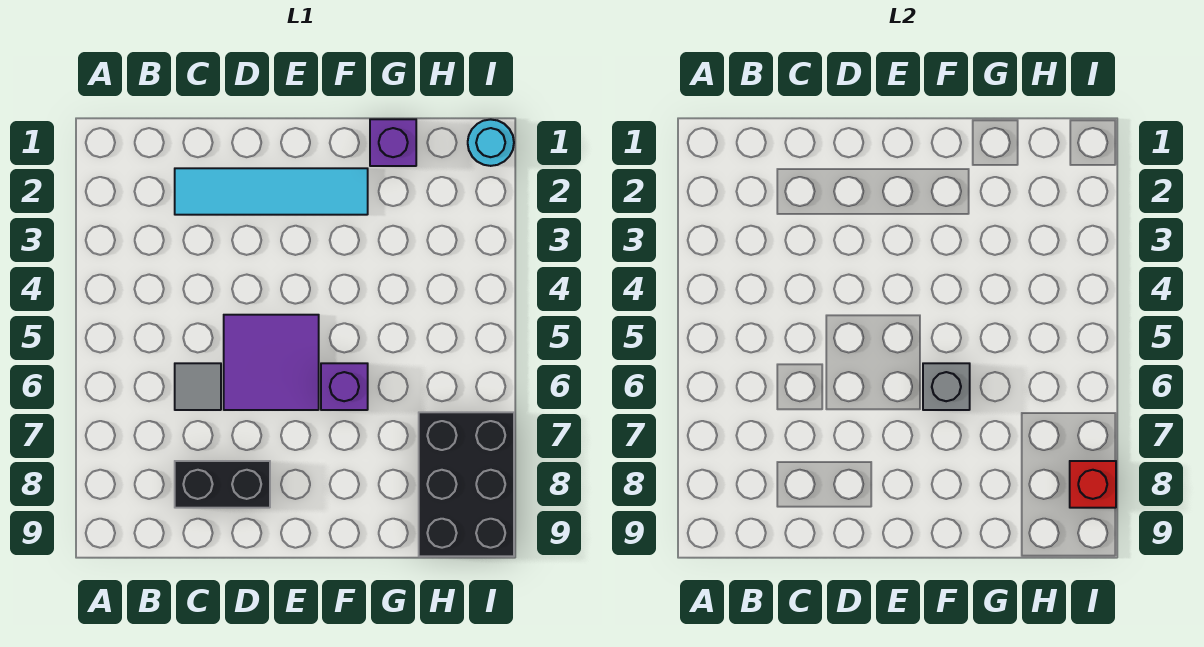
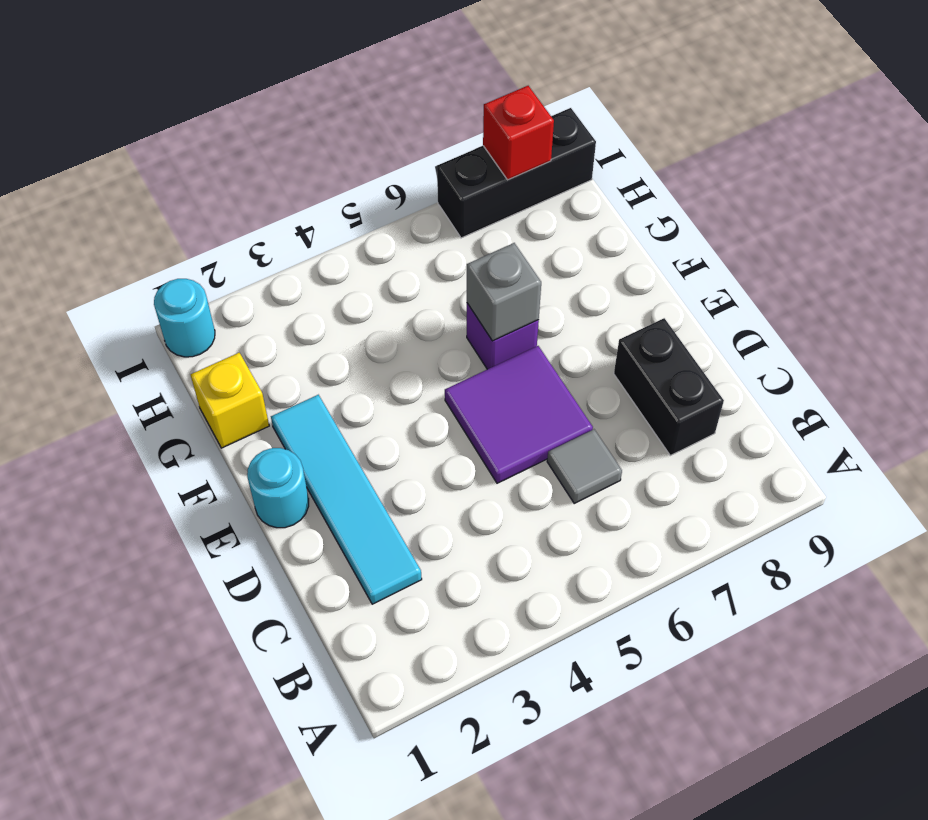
none -> cyan 1x1 round brick [247,448,309,528]
purple 1x1 brick [370,119,416,166] -> yellow 1x1 brick [191,353,269,448]
black 2x3 brick [419,412,514,556] -> black 1x3 brick [437,108,596,238]

